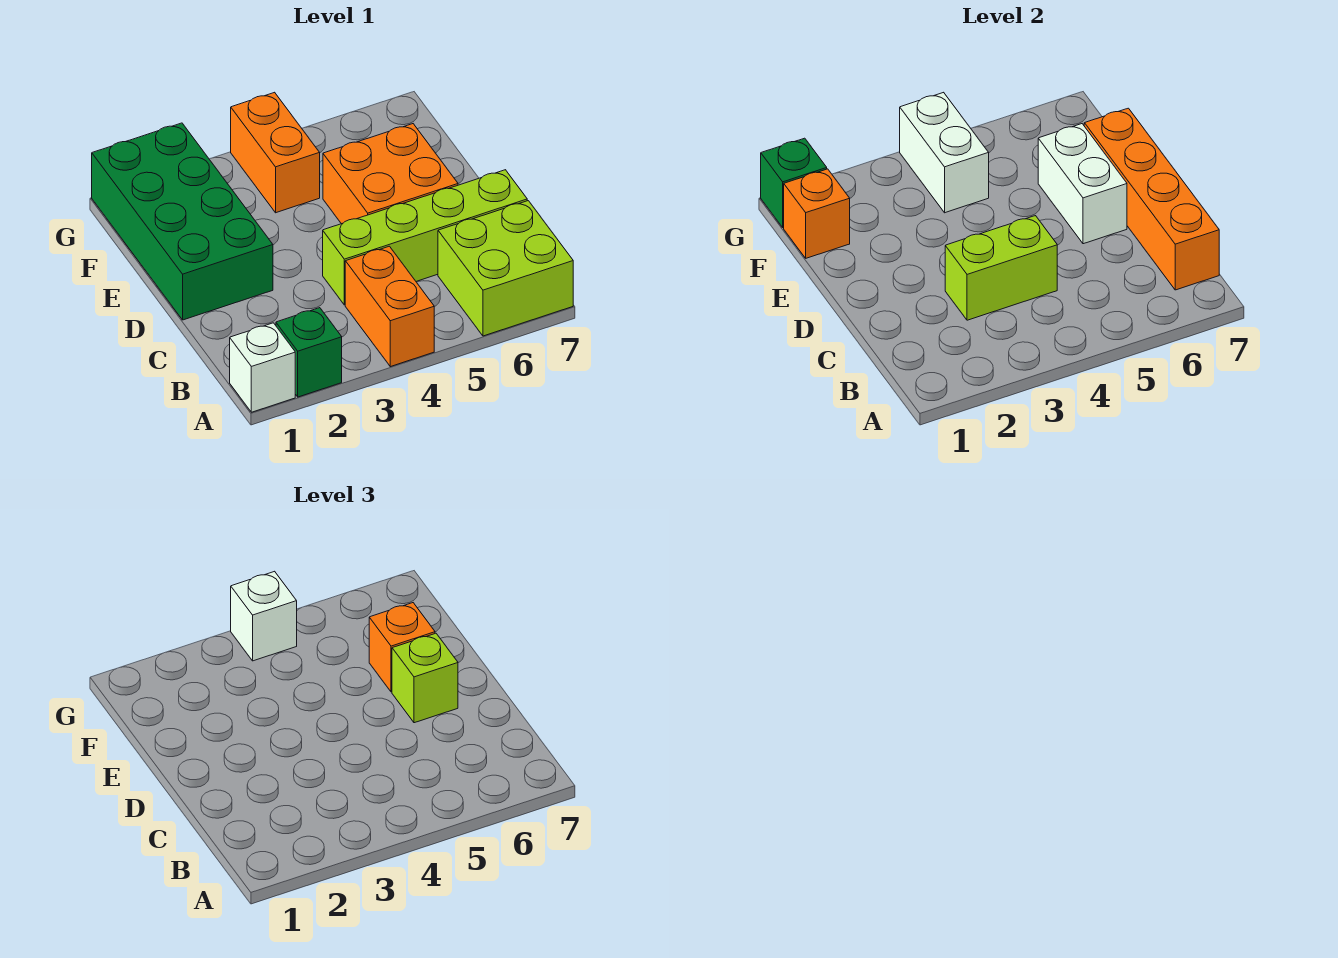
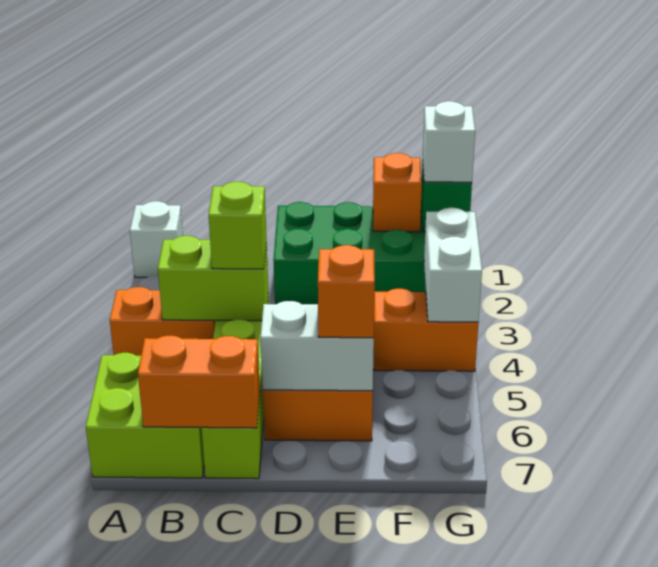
green 1x1 brick [276,308,342,397] -> none
orange 1x4 brick [1084,108,1219,290] -> orange 1x2 brick [138,336,260,428]
lime 1x2 brick [945,216,1057,320] -> lime 1x2 brick turned to [158,236,268,321]
lime 1x1 brick [392,633,458,723] -> lime 1x1 brick moved to [209,182,267,269]
white 1x2 brick [900,92,989,213] -> white 1x2 brick turned to [424,208,482,322]
white 1x1 brick [231,571,297,661] -> white 1x1 brick moved to [423,101,475,182]

